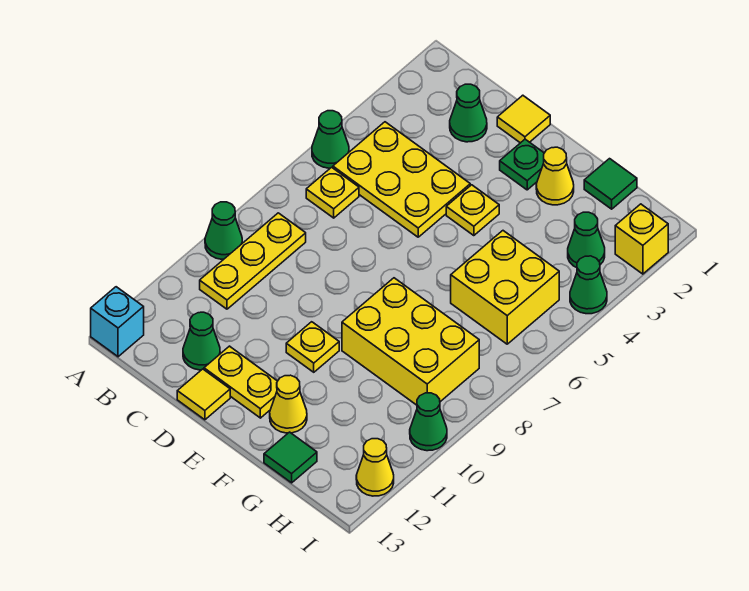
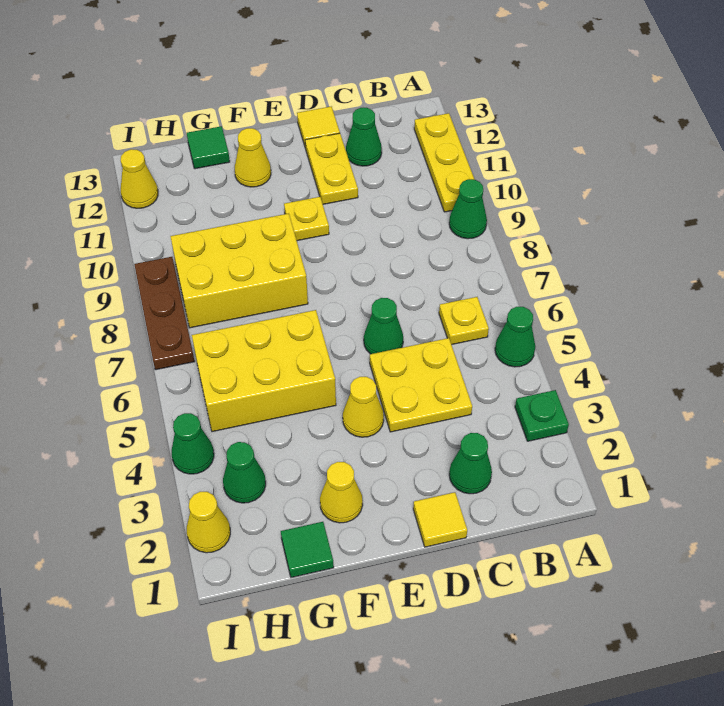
cyan 1x1 brick [91,287,144,357] -> none
yellow 2x3 plate [333,122,470,237] -> yellow 2x2 plate [370,338,472,432]
yellow 1x3 plate [200,213,306,309] -> yellow 1x3 plate moved to [414,113,474,212]
yellow 1x2 plate [204,346,277,418] -> yellow 1x2 plate turned to [305,133,358,204]
green 1x1 plate [500,139,544,190] -> green 1x1 plate moved to [515,390,569,441]
yellow 1x1 plate [446,185,499,236] -> yellow 1x1 cone [343,377,384,437]
yellow 2x2 brick [451,231,559,344] -> yellow 2x3 brick [192,310,336,432]
yellow 1x1 brick [615,204,668,274] -> yellow 1x1 cone [187,492,230,553]
none -> brown 1x3 plate [134,257,195,370]
green 1x1 cone [410,393,447,451] -> green 1x1 cone moved to [364,298,403,354]

